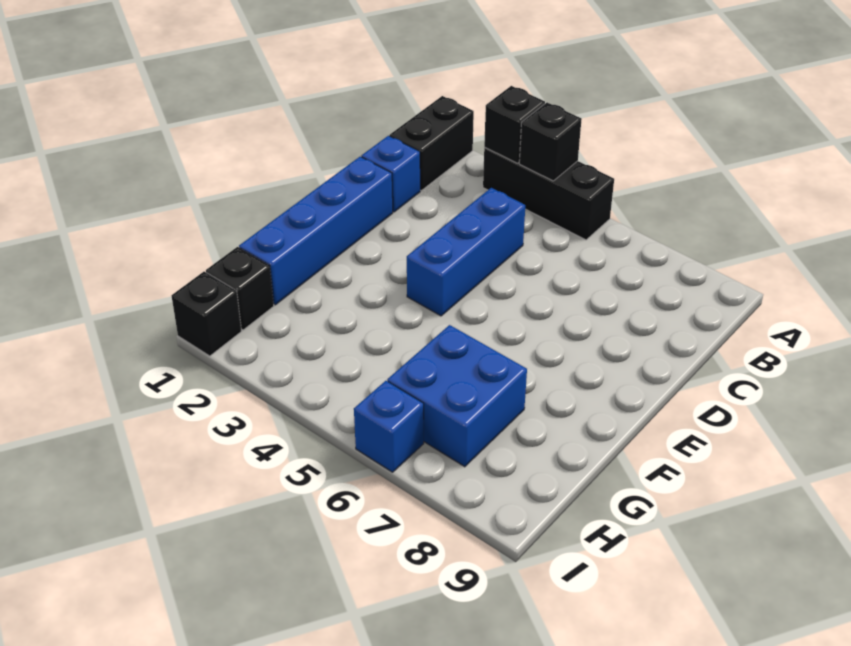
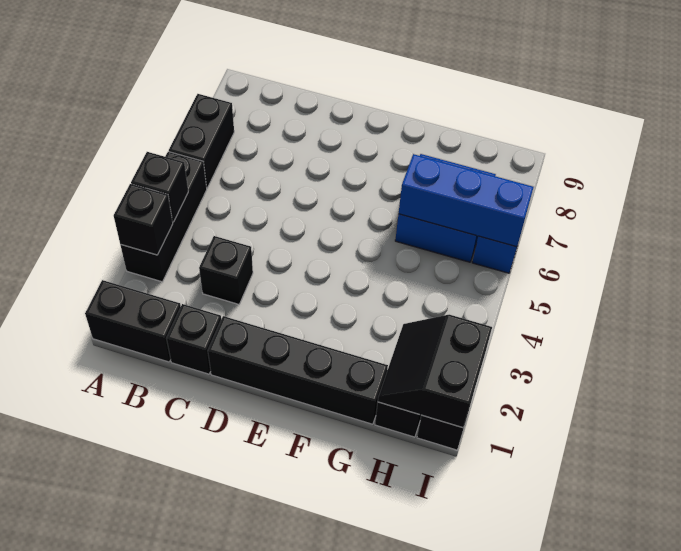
none -> black 1x2 brick [169,94,234,188]
blue 1x1 brick [362,136,420,212] -> black 1x1 brick [166,304,221,374]
none -> black 1x1 brick [199,236,253,304]
blue 1x3 brick [407,188,525,316] -> blue 1x3 brick moved to [399,154,534,247]
blue 1x4 brick [239,157,393,305] -> black 1x4 brick [208,316,388,424]
none -> black 2x2 slope [378,315,492,428]

